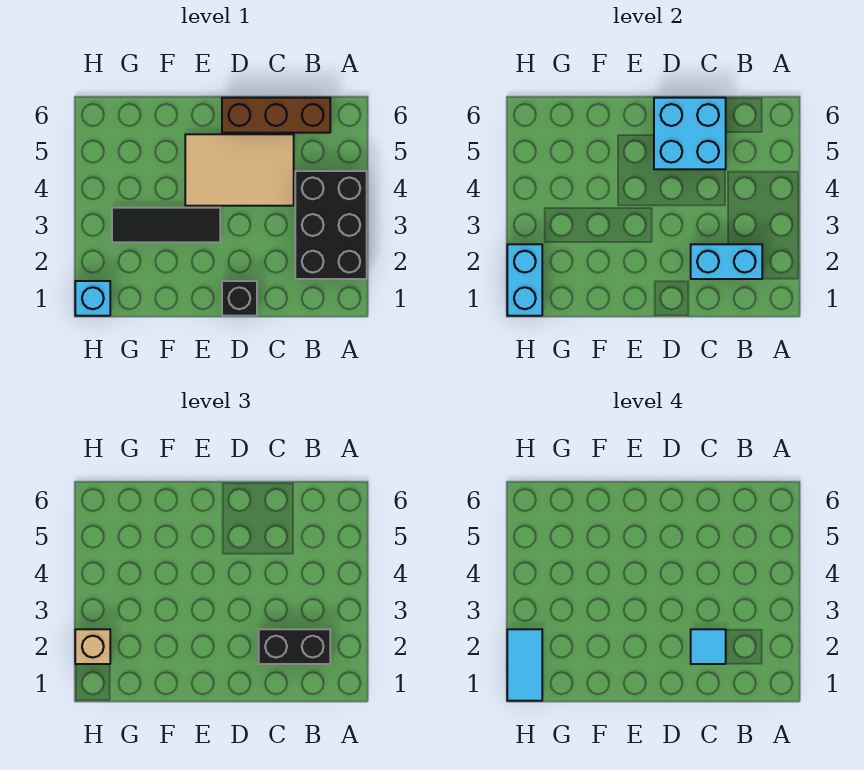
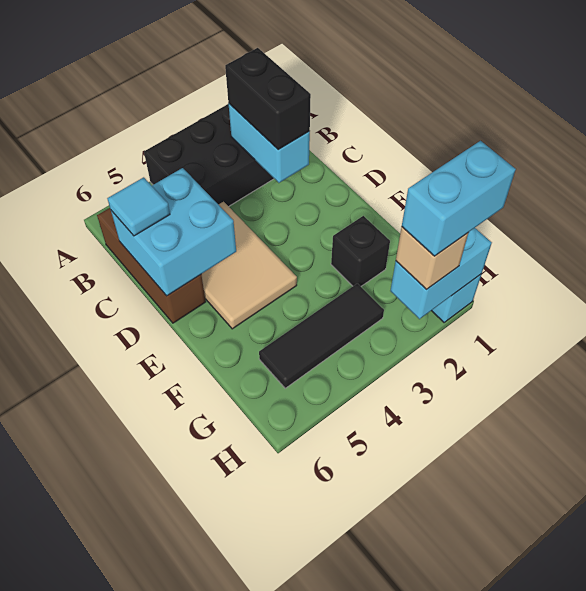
cyan 1x1 tile [691,629,726,664] -> cyan 1x1 tile moved to [107,177,170,236]
black 1x1 brick [222,281,257,316] -> black 1x1 brick moved to [331,216,390,286]
black 1x3 tile [112,208,220,242] -> black 1x3 tile turned to [259,283,384,388]
cyan 1x2 tile [507,629,542,701] -> cyan 1x2 brick [402,141,516,256]

